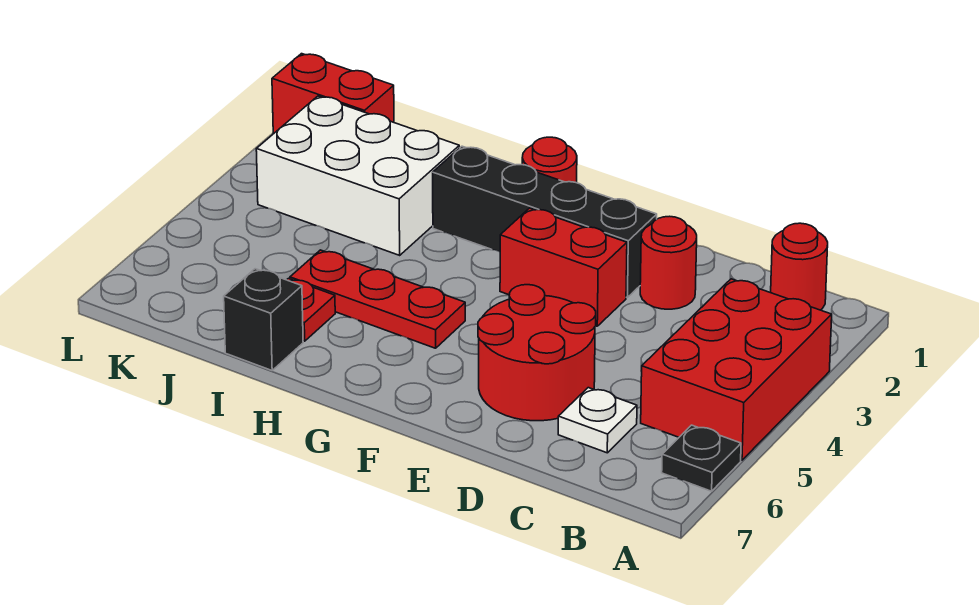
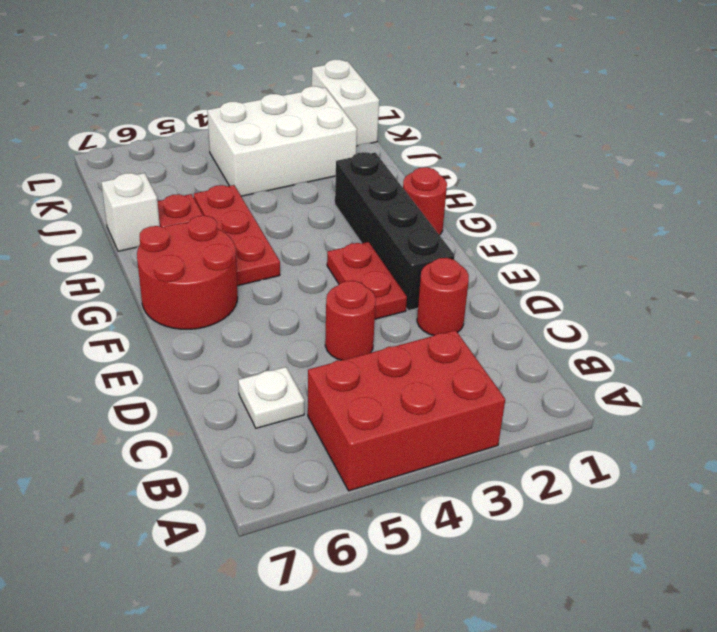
black 1x1 plate [662,425,741,491] -> none
red 1x1 round brick [771,223,828,310] -> red 1x1 round brick moved to [325,281,376,360]
red 2x2 round brick [478,285,596,421] -> red 2x2 round brick moved to [137,216,238,329]
red 1x2 brick [500,208,627,326] -> red 1x2 plate [327,242,407,319]
white 2x3 brick [256,96,459,255] -> white 2x3 brick turned to [207,86,357,196]
black 1x1 brick [224,269,303,370] -> white 1x1 brick [101,173,160,251]
red 1x2 brick [272,54,394,134] -> white 1x2 brick [312,60,379,146]

